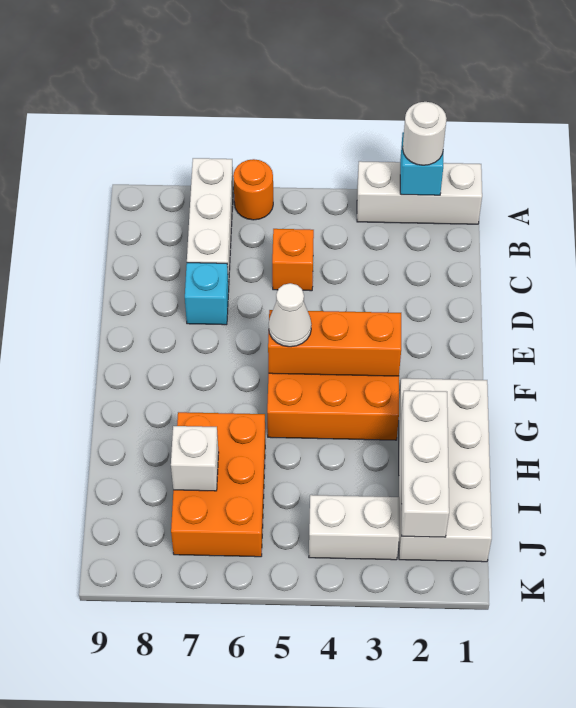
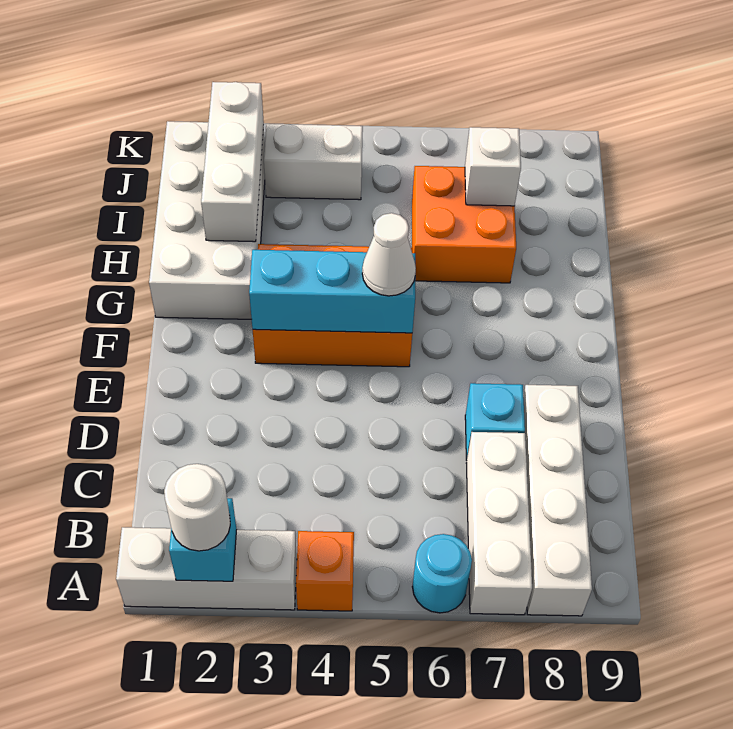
orange 1x1 round brick [233,159,273,220] -> cyan 1x1 round brick [412,534,472,613]
none -> white 1x4 brick [523,385,592,616]
orange 1x1 brick [272,229,314,291] -> orange 1x1 brick moved to [296,531,354,611]
orange 1x3 brick [268,310,401,376] -> cyan 1x3 brick [249,250,415,333]
orange 2x3 brick [171,412,265,557] -> orange 2x2 brick [412,166,516,283]

